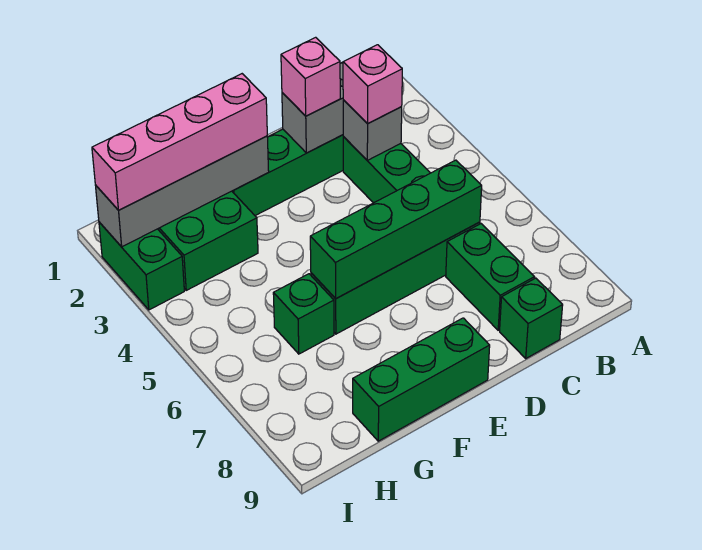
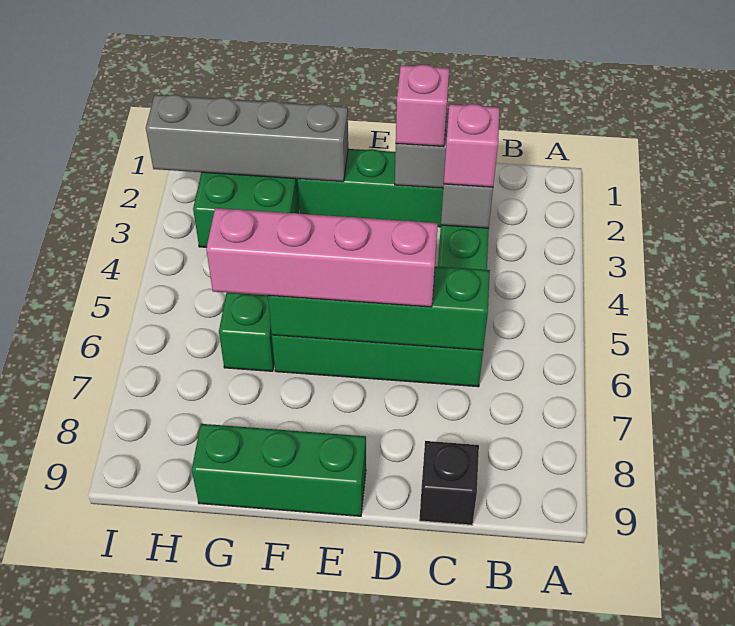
green 1x2 brick [446,224,535,330] -> none
green 1x1 brick [500,278,563,358] -> black 1x1 brick [419,441,479,525]
pink 1x4 brick [92,74,267,210] -> pink 1x4 brick moved to [206,208,438,307]
green 1x2 brick [99,222,184,310] -> none

